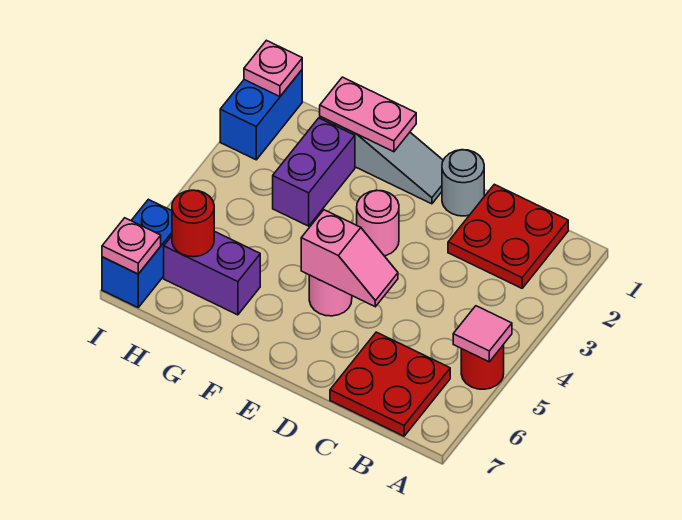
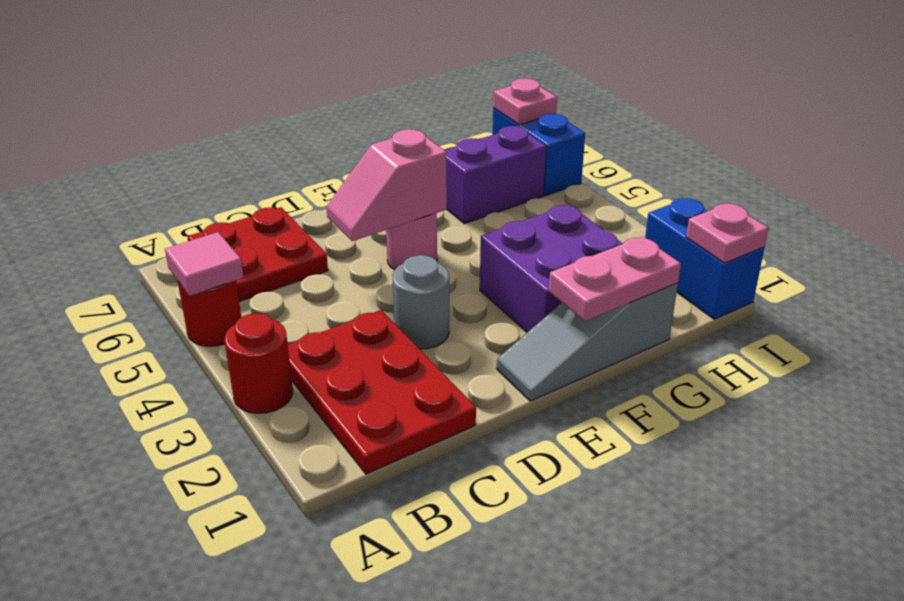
red 2x2 plate [448,184,568,288] -> red 2x3 plate [288,310,476,474]
grey 1x1 round brick [442,150,484,216] -> grey 1x1 round brick moved to [392,255,449,349]
pink 1x1 round brick [357,190,399,256] -> none
purple 1x2 brick [273,118,355,226] -> purple 2x2 brick [480,205,623,332]
red 1x1 round brick [172,190,214,257] -> red 1x1 round brick moved to [224,313,293,413]

